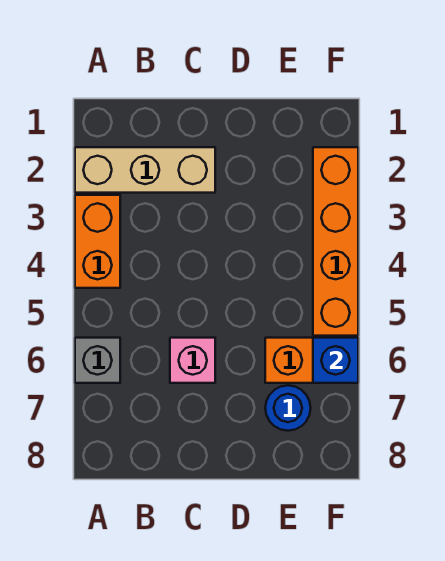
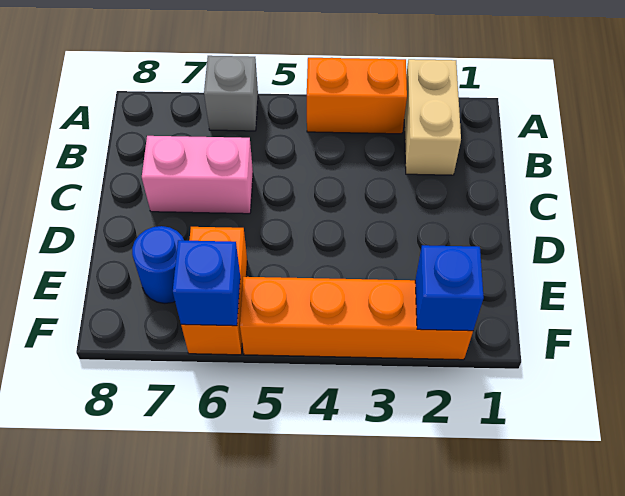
tan 1x3 brick [75,147,215,193] -> tan 1x2 brick [404,59,461,175]
pink 1x1 brick [170,338,215,383] -> pink 1x2 brick [142,136,253,214]
none -> blue 1x1 brick [415,245,484,331]

